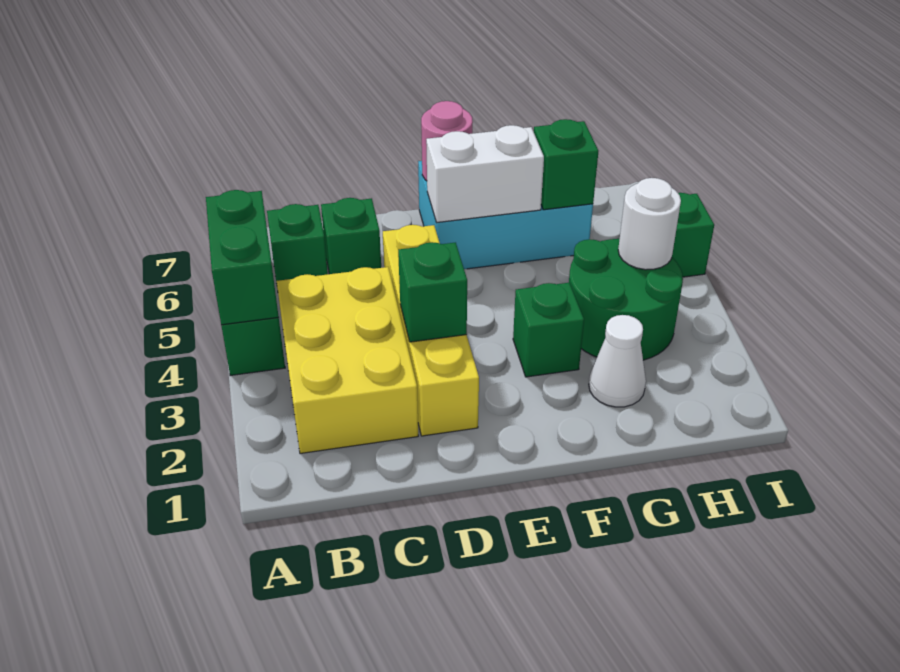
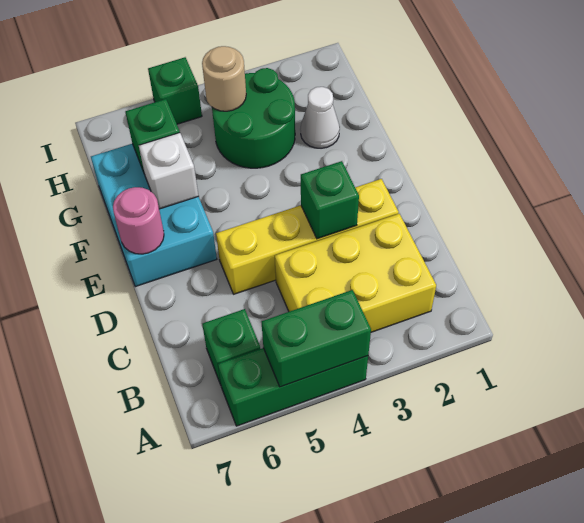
green 1x1 brick [321,198,381,274] -> none
white 1x2 brick [426,125,544,223] -> white 1x1 brick [139,133,198,209]
green 1x1 brick [513,283,584,377] -> none
white 1x1 round brick [618,178,681,270] -> tan 1x1 round brick [202,46,246,111]

